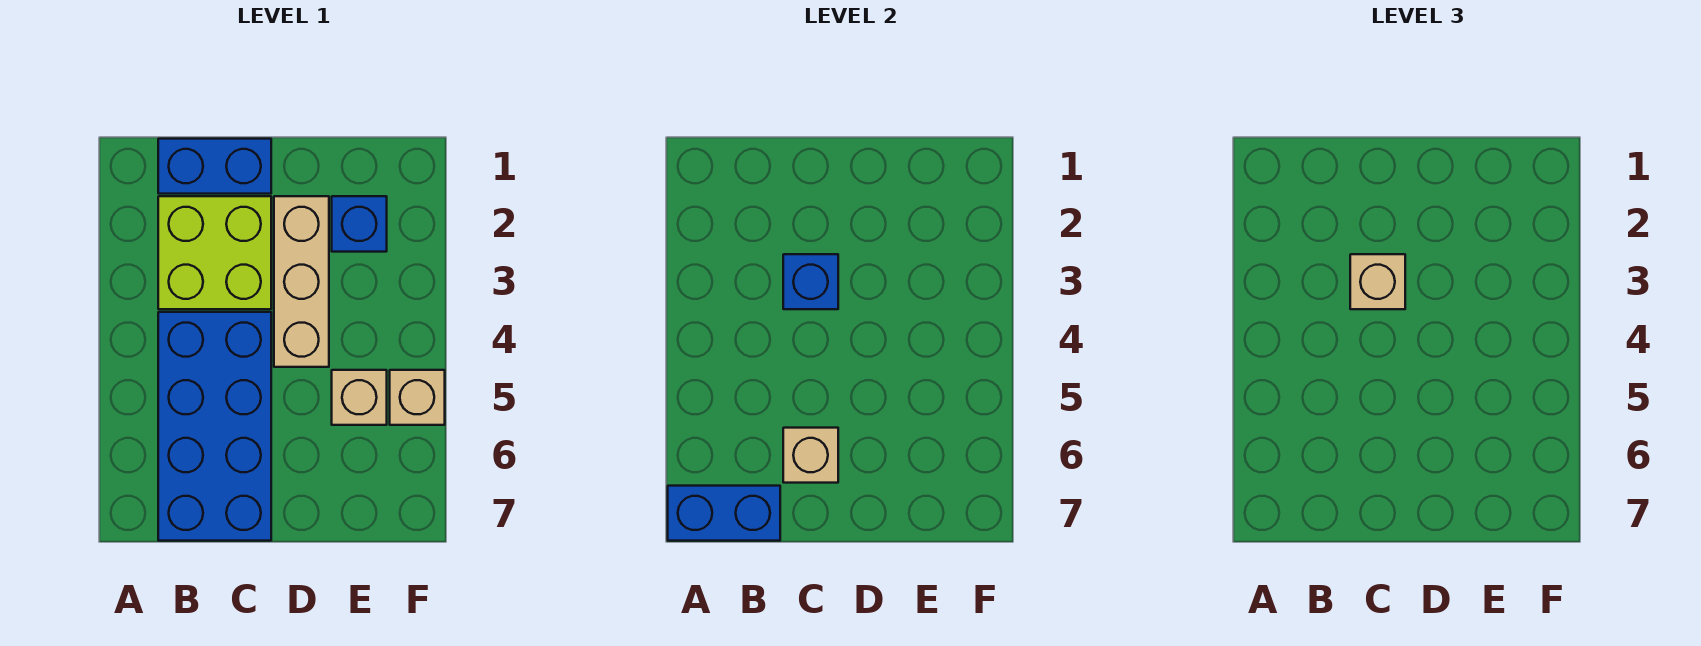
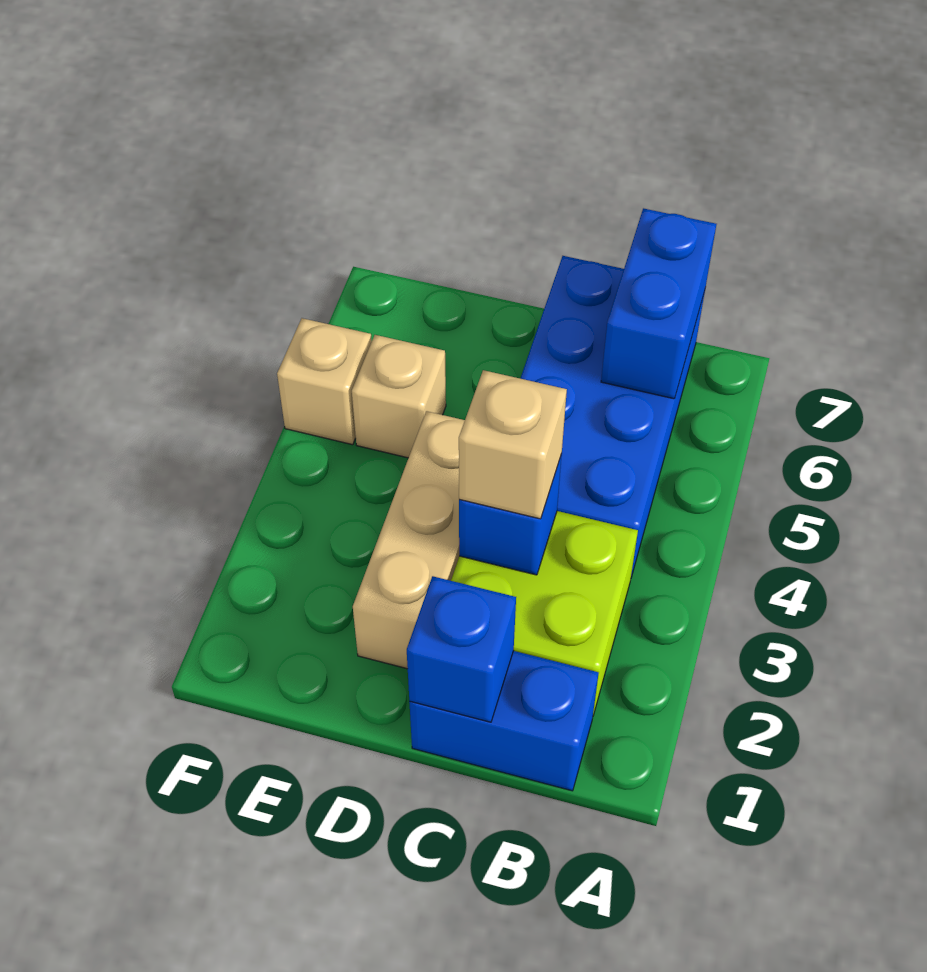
blue 1x2 brick [668,486,780,541] -> blue 1x2 brick turned to [601,208,716,399]
tan 1x1 brick [783,428,838,483] -> none
blue 1x1 brick [332,196,387,252] -> blue 1x1 brick moved to [407,576,516,722]

